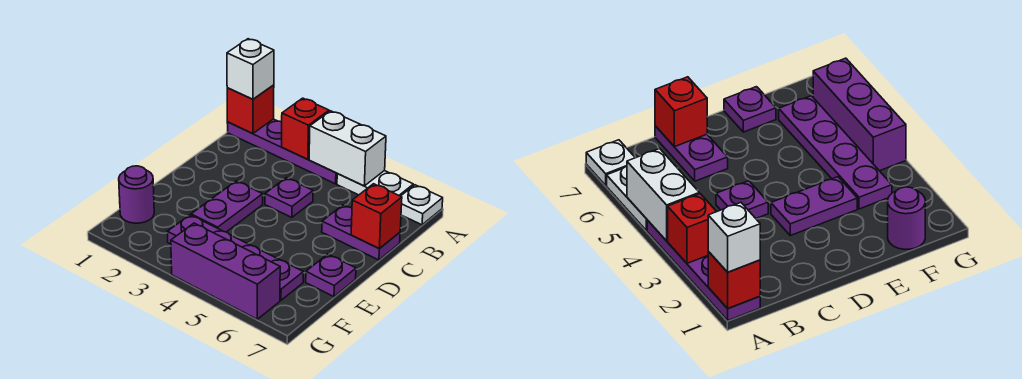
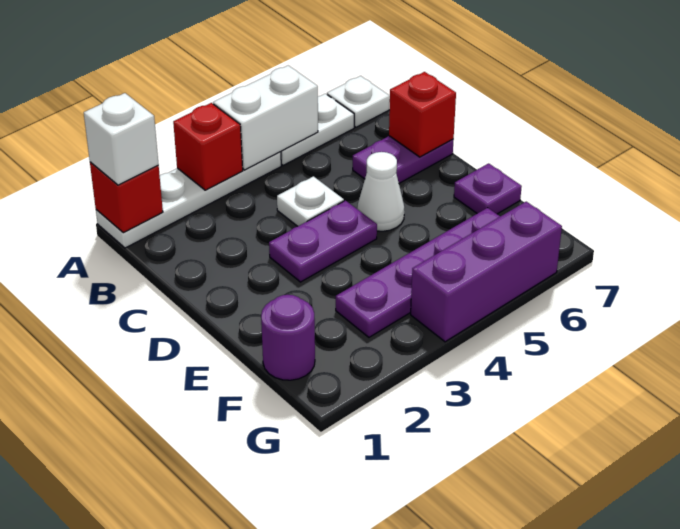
purple 1x4 plate [227,119,337,184] -> white 1x4 plate [96,152,281,248]
purple 1x1 plate [265,178,313,218] -> white 1x1 plate [277,176,344,226]
purple 1x2 plate [191,181,263,232] -> purple 1x2 plate turned to [269,201,377,282]
none -> white 1x1 cone [357,152,404,231]

